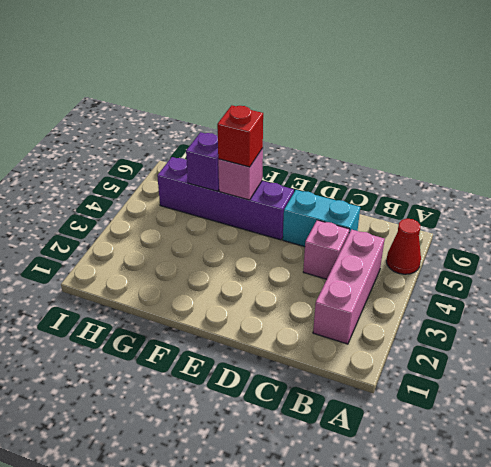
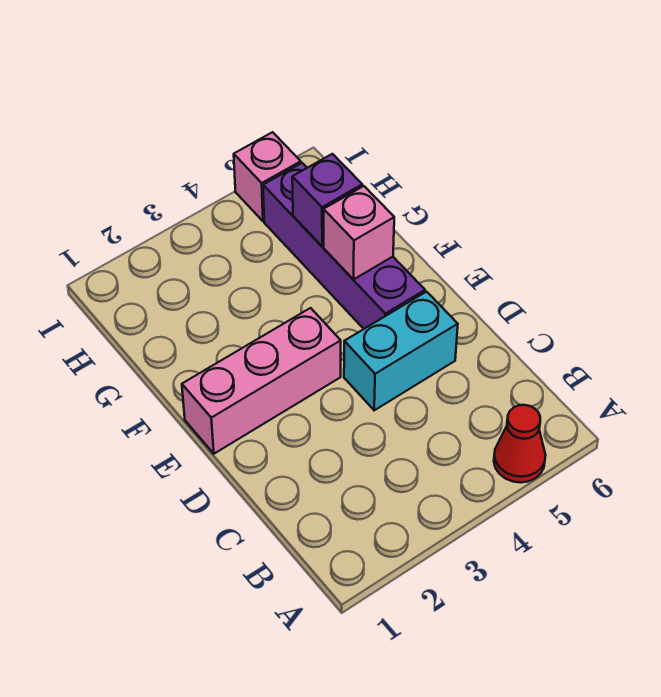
pink 1x3 brick [313,230,385,344] -> pink 1x3 brick moved to [182,308,341,454]
pink 1x1 brick [303,220,349,279] -> pink 1x1 brick moved to [234,132,301,221]
cyan 1x2 brick [283,190,360,247] -> cyan 1x2 brick turned to [344,292,458,410]
red 1x1 brick [217,105,263,167] -> none

